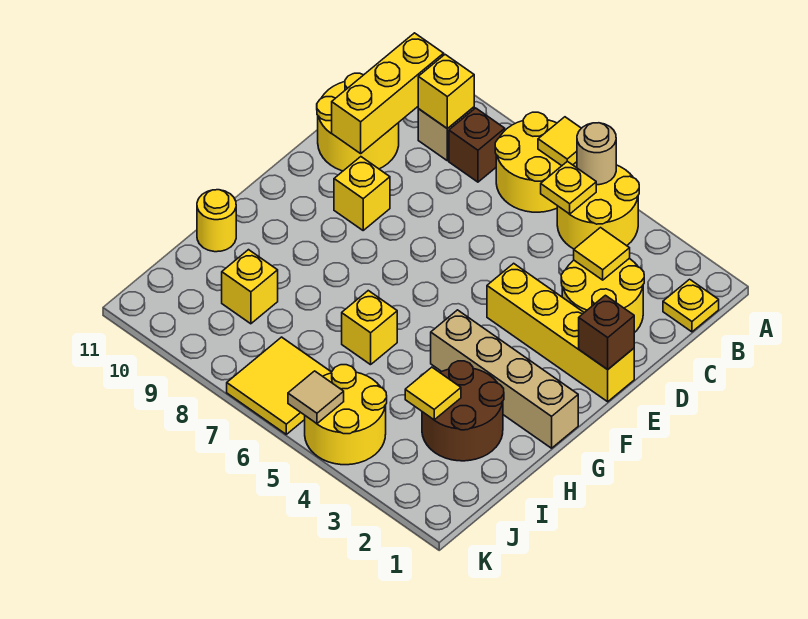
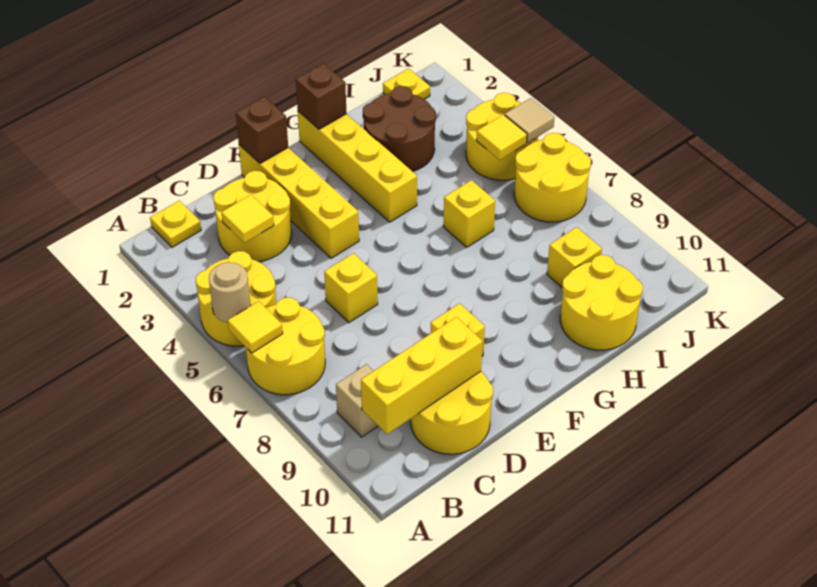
yellow 1x1 plate [541,161,596,214] -> yellow 1x1 plate moved to [383,68,430,99]
brown 1x1 brick [449,108,505,182] -> brown 1x1 brick moved to [296,63,347,129]
yellow 1x1 brick [418,55,474,129] -> yellow 1x1 brick moved to [324,253,378,323]
tan 1x4 brick [431,310,578,448] -> yellow 1x4 brick [298,111,417,222]
yellow 1x1 round brick [197,190,236,252] -> yellow 2x2 round brick [560,255,643,350]
yellow 1x1 tile [405,367,461,420] -> yellow 1x1 tile moved to [476,115,527,160]
yellow 2x2 tile [227,337,332,434] -> yellow 2x2 round brick [514,133,591,222]

